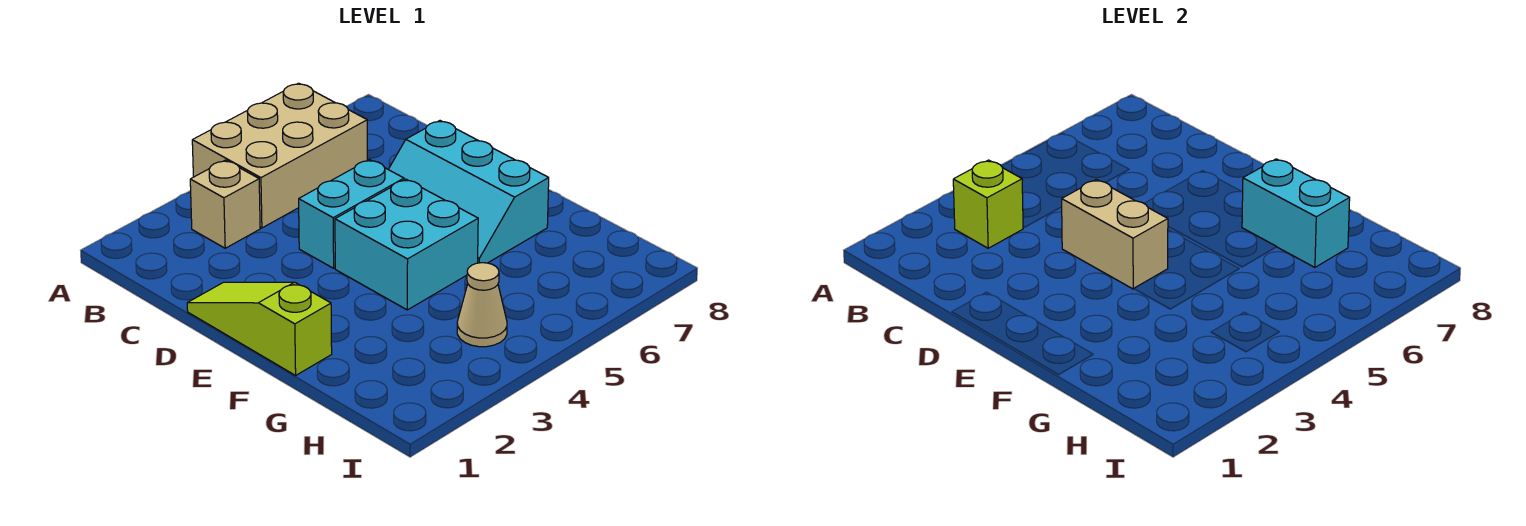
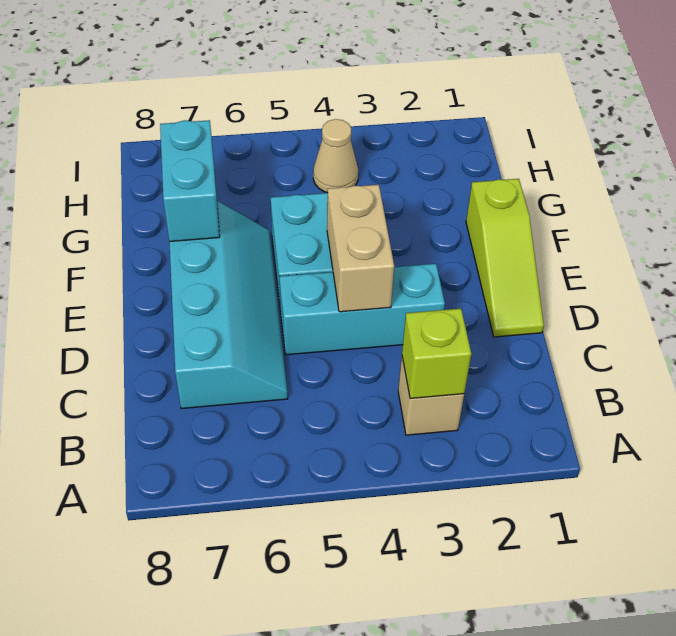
tan 2x3 brick [192,83,367,228] -> none
cyan 1x2 brick [299,160,404,268] -> cyan 1x3 brick [280,264,445,355]
cyan 2x3 slope [388,121,549,263] -> cyan 2x4 slope [169,201,288,409]

